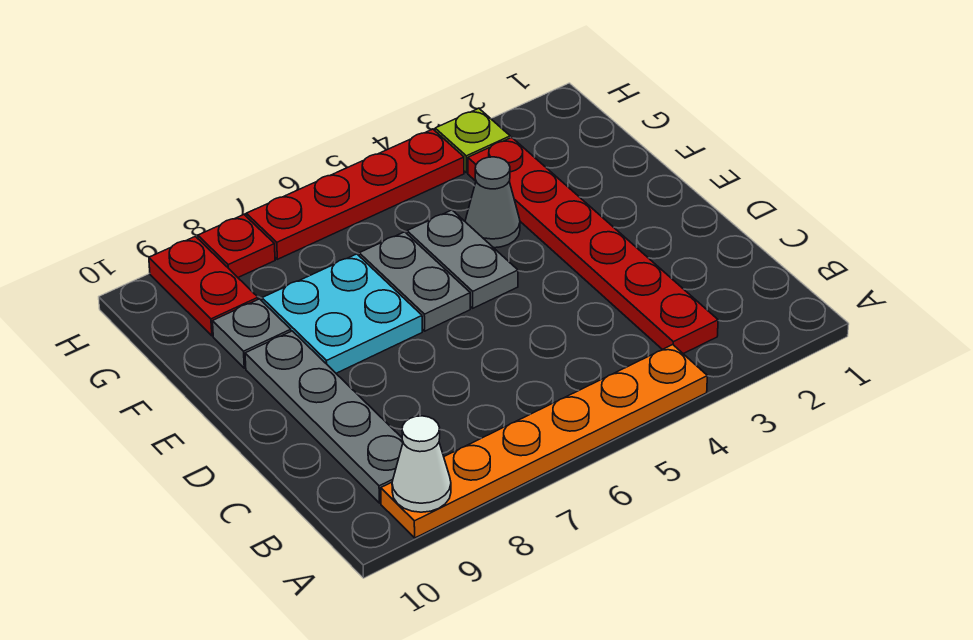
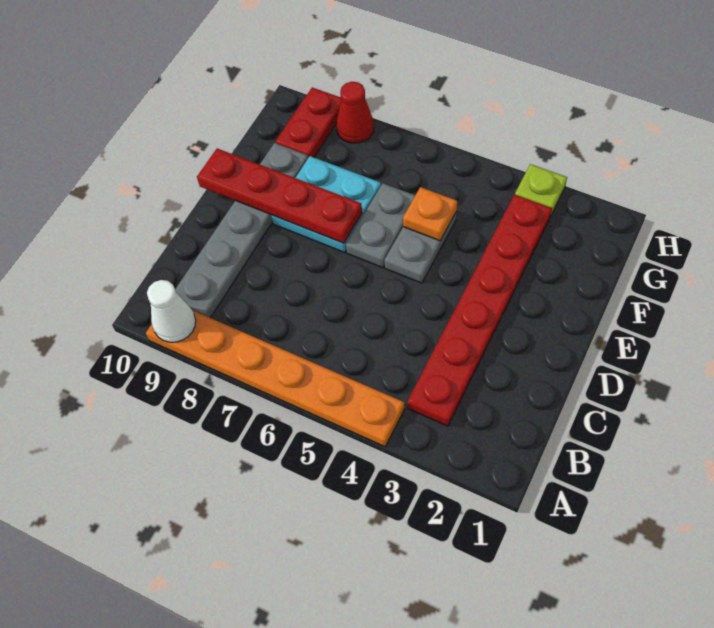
grey 1x1 cone [465,157,520,248] -> none
none -> orange 1x1 plate [403,187,457,241]
red 1x4 plate [246,129,464,259] -> red 1x4 plate moved to [197,148,362,243]
red 1x1 plate [198,215,275,277] -> red 1x1 cone [337,82,374,143]

